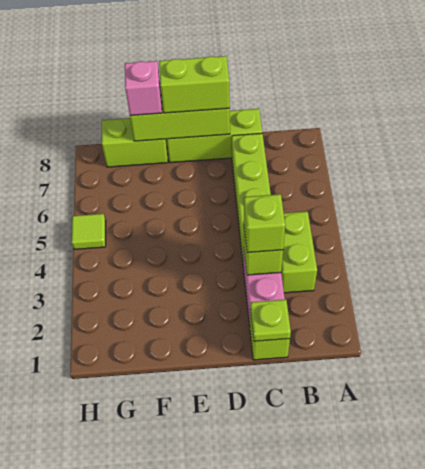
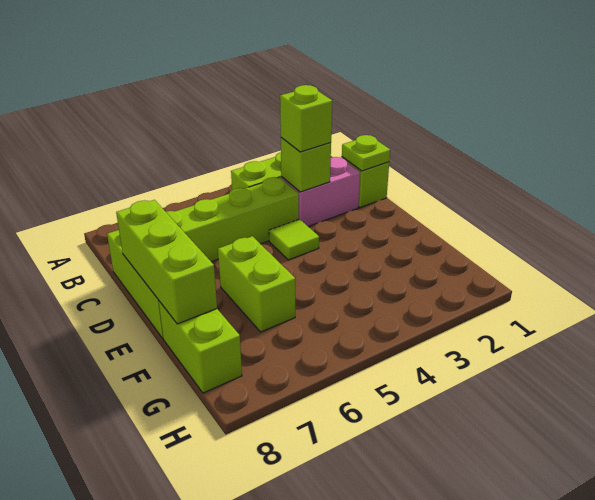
lime 1x2 brick [159,56,230,113] -> lime 1x2 brick moved to [218,236,295,332]
pink 1x1 brick [125,61,162,115] -> none
lime 1x1 tile [72,214,106,249] -> lime 1x1 tile moved to [269,219,319,260]

